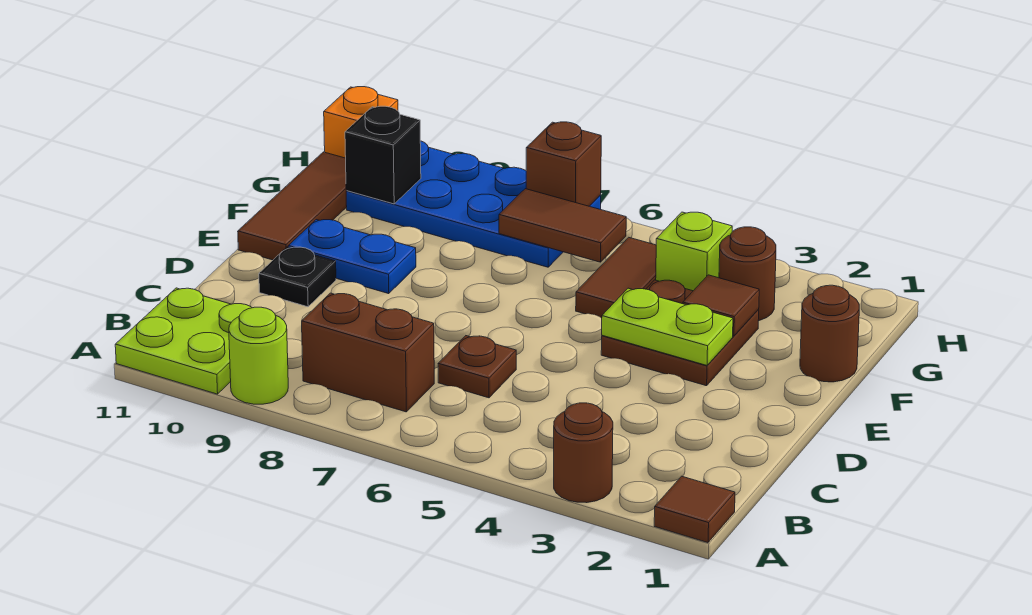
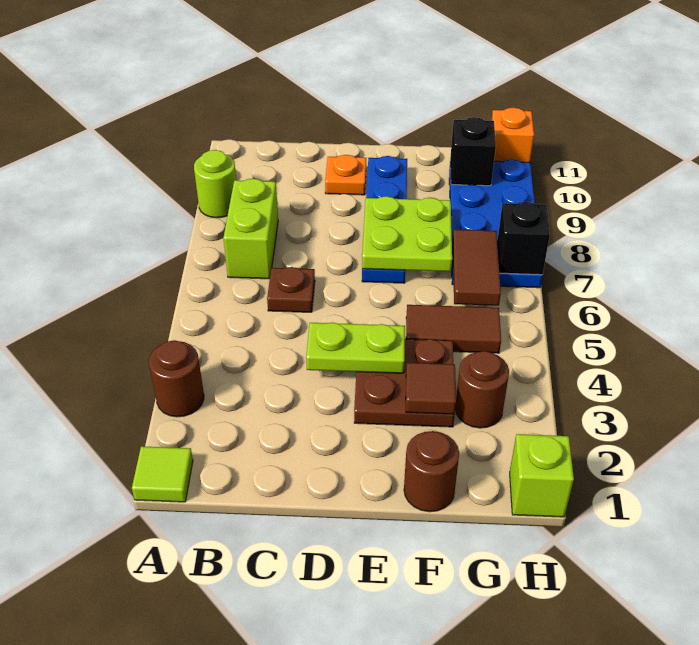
brown 1x1 tile [654,476,735,543] -> lime 1x1 tile [132,446,193,502]
lime 2x2 plate [115,288,252,394] -> lime 2x2 plate moved to [362,196,452,272]
brown 1x2 brick [302,293,434,412] -> lime 1x2 brick [223,179,278,279]
black 1x1 plate [259,247,336,307] -> orange 1x1 plate [325,155,366,195]
lime 1x2 plate [602,288,733,365] -> lime 1x2 plate turned to [306,322,405,373]
blue 1x2 plate [288,220,416,294] -> blue 1x4 plate [362,156,407,283]
brown 1x3 tile [238,152,347,260] -> none
lime 1x1 brick [656,212,732,291] -> lime 1x1 brick moved to [510,434,574,517]
brown 1x1 brick [526,122,601,206] -> black 1x1 brick [497,202,550,275]

